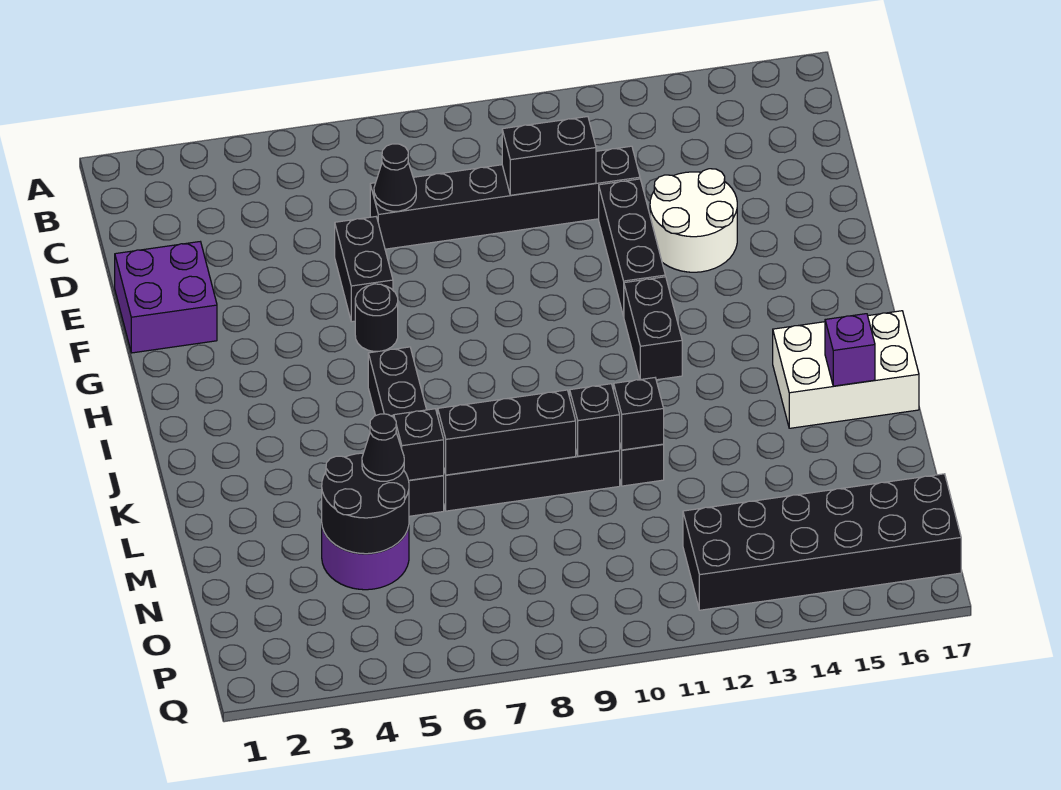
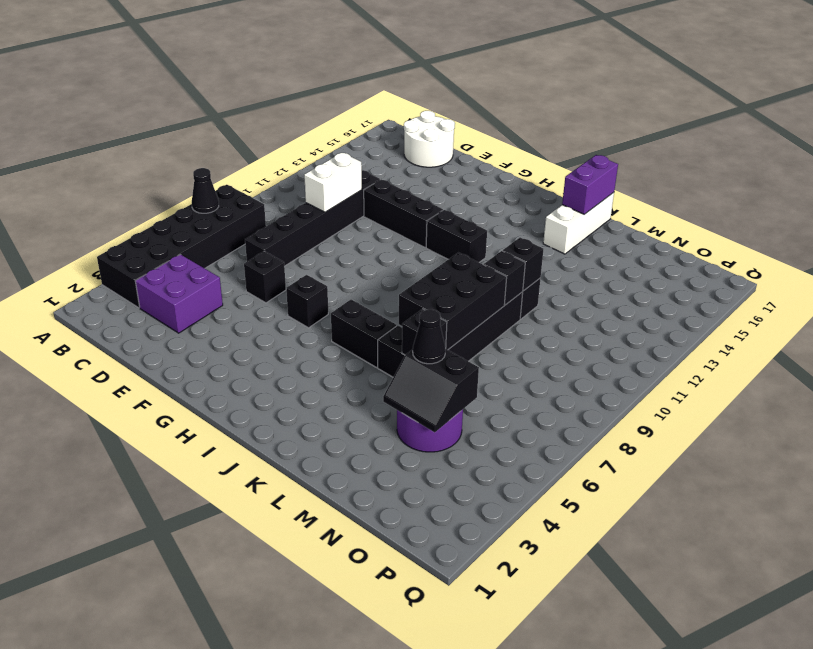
black 1x1 cone [374,144,416,211] -> black 1x1 cone moved to [192,168,219,213]
black 1x2 brick [502,117,596,195] -> white 1x2 brick [304,153,362,212]
purple 2x2 brick [115,242,217,353] -> purple 2x2 brick moved to [135,254,223,333]
black 1x2 brick [335,217,393,322] -> black 1x1 brick [244,251,286,303]
white 2x2 round brick [650,169,737,272] -> white 2x2 round brick moved to [404,111,455,167]
black 1x1 round brick [355,284,398,352] -> black 1x1 brick [286,275,328,328]
white 2x3 brick [773,311,919,428] -> white 1x3 brick [543,193,614,254]
purple 1x1 brick [825,314,875,386] -> purple 1x2 brick [562,155,618,214]
black 1x3 brick [438,390,576,475] -> black 2x3 brick [399,253,507,350]
black 2x2 round brick [322,453,409,554] -> black 2x2 slope [383,349,479,432]
black 2x6 brick [683,474,961,610] -> black 2x6 brick moved to [97,185,266,308]

